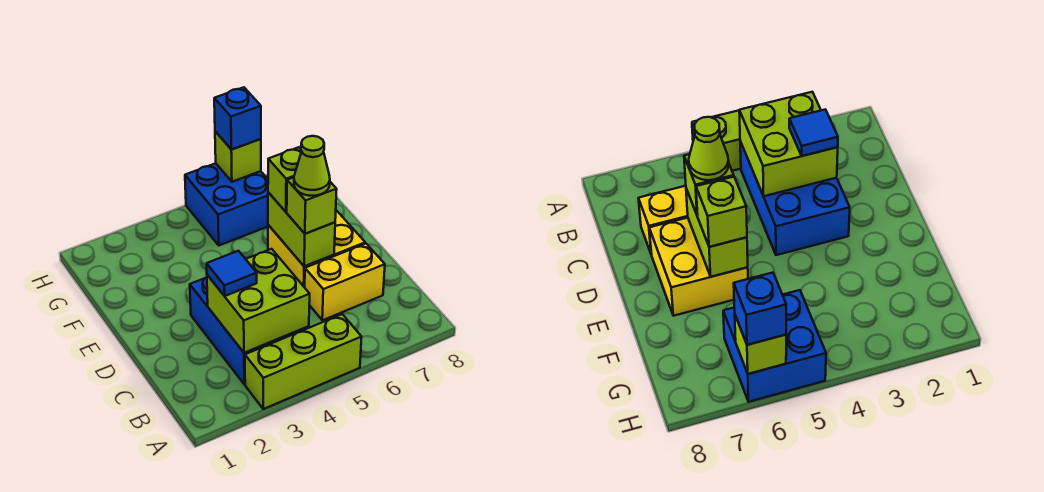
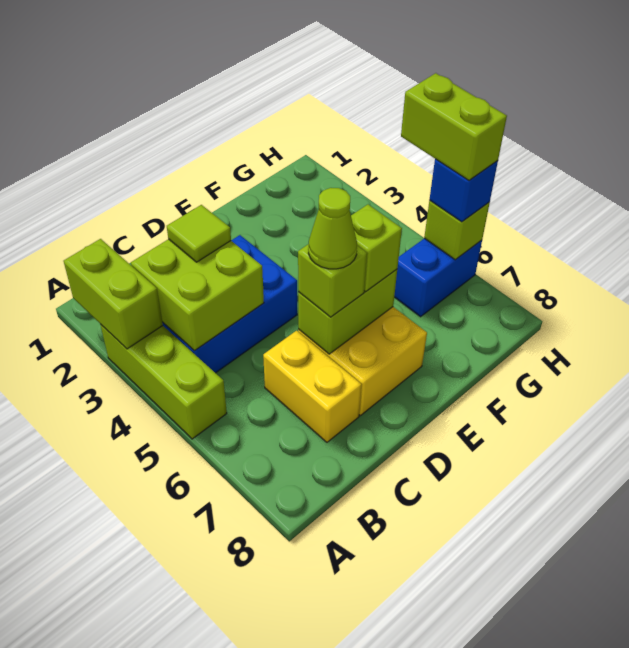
none -> lime 1x2 brick [64,239,163,349]
blue 1x1 tile [207,251,257,296] -> lime 1x1 tile [167,205,231,262]
blue 2x2 brick [185,163,268,245] -> blue 1x2 brick [394,238,482,317]
none -> lime 1x2 brick [401,73,507,180]

